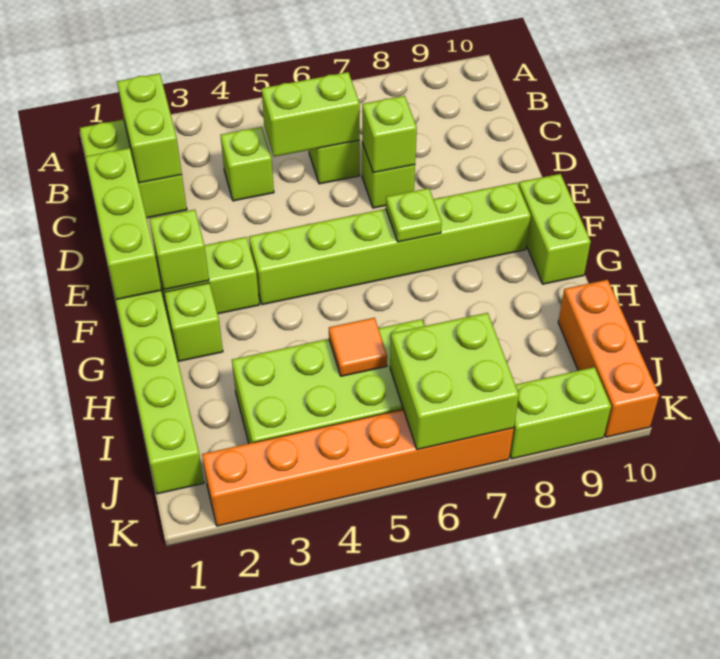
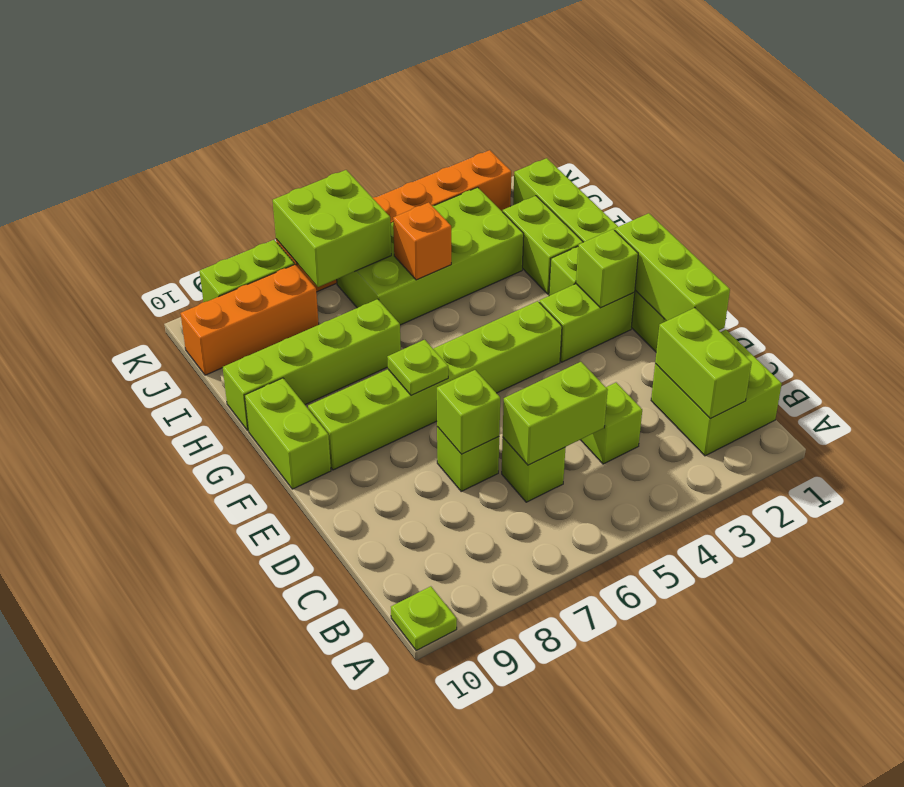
none -> lime 1x1 plate [391,586,457,650]
none -> lime 1x2 brick [503,196,583,294]
none -> lime 1x4 brick [223,299,401,430]
orange 1x1 tile [329,318,387,376] -> orange 1x1 brick [393,202,451,280]
orange 1x3 brick [558,280,659,437] -> orange 1x3 brick turned to [180,264,319,375]

